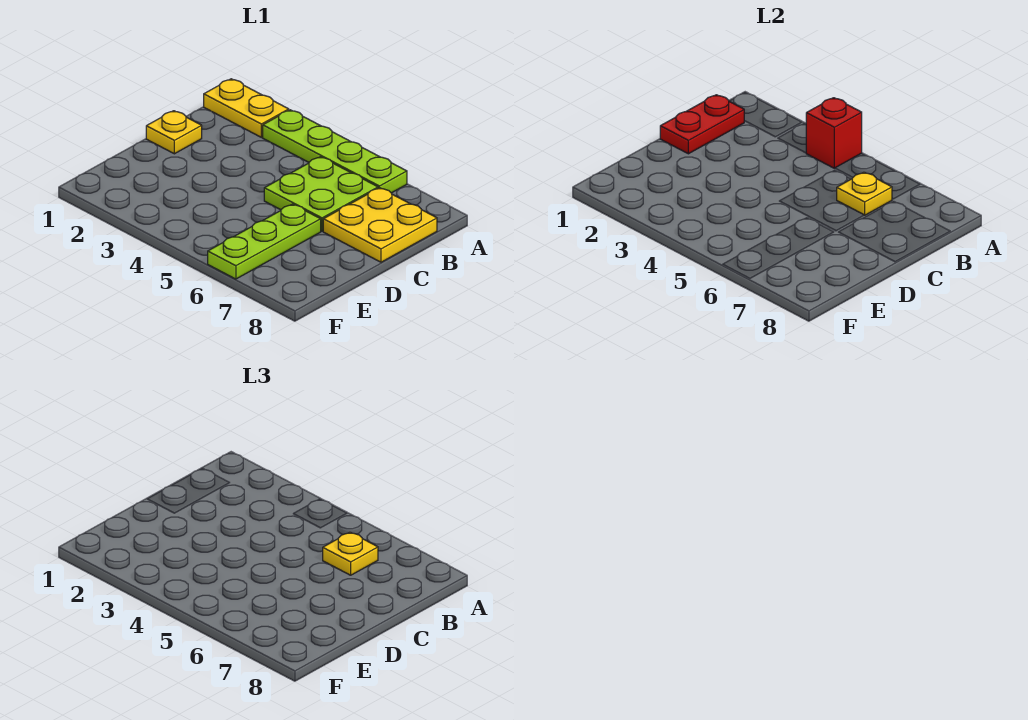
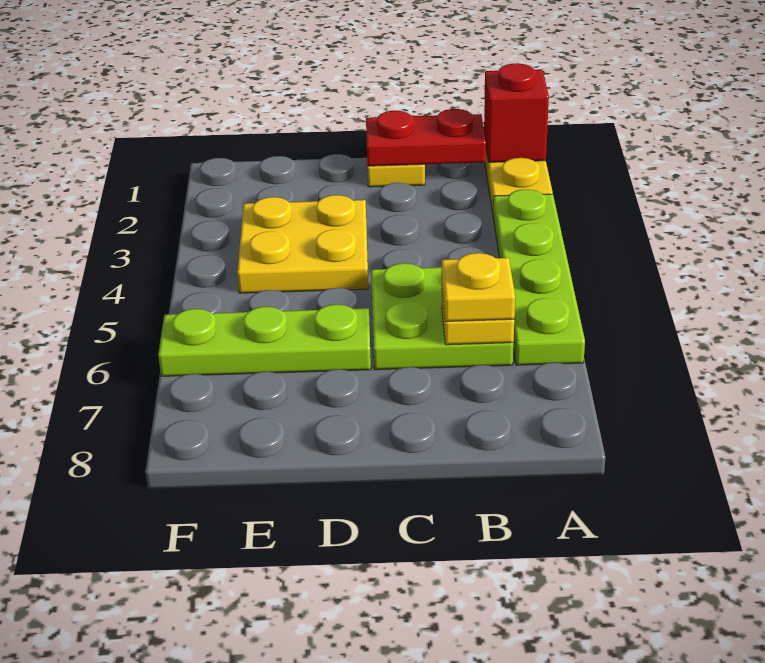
red 1x1 brick [806,98,862,168] -> red 1x1 brick moved to [484,63,549,162]
yellow 2x2 plate [323,188,437,262] -> yellow 2x2 plate moved to [237,195,368,293]

